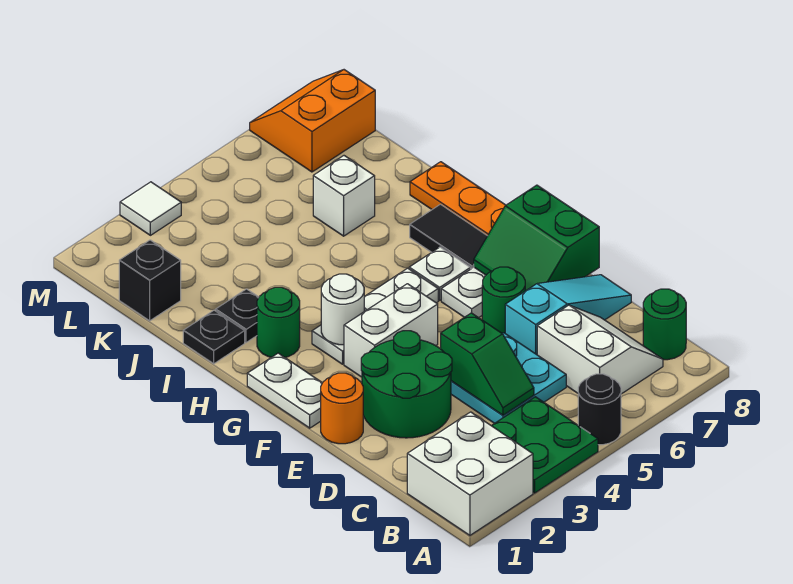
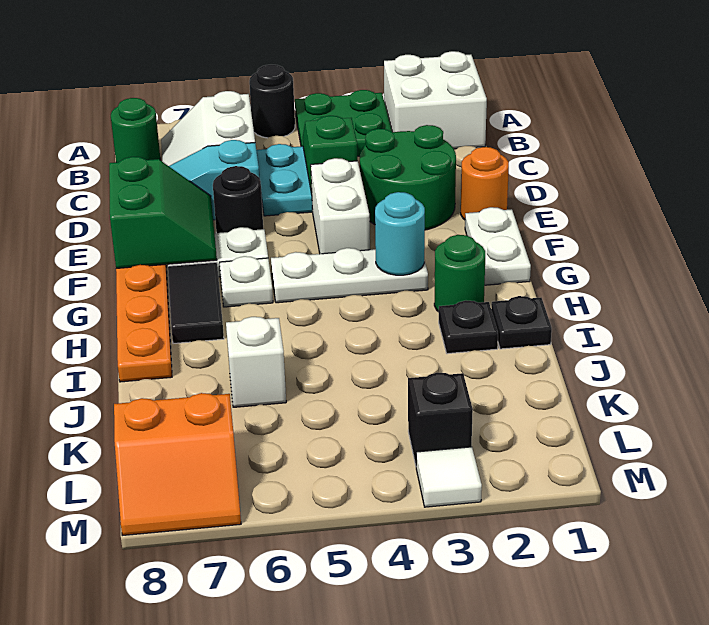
green 1x1 round brick [482,267,525,333] -> black 1x1 round brick [213,166,263,233]
white 1x2 brick [344,284,438,377] -> white 1x2 brick turned to [311,158,370,254]
white 1x1 round brick [321,274,364,345] -> cyan 1x1 round brick [375,192,425,275]
black 1x1 brick [119,240,181,321] -> black 1x1 brick moved to [408,373,473,465]

